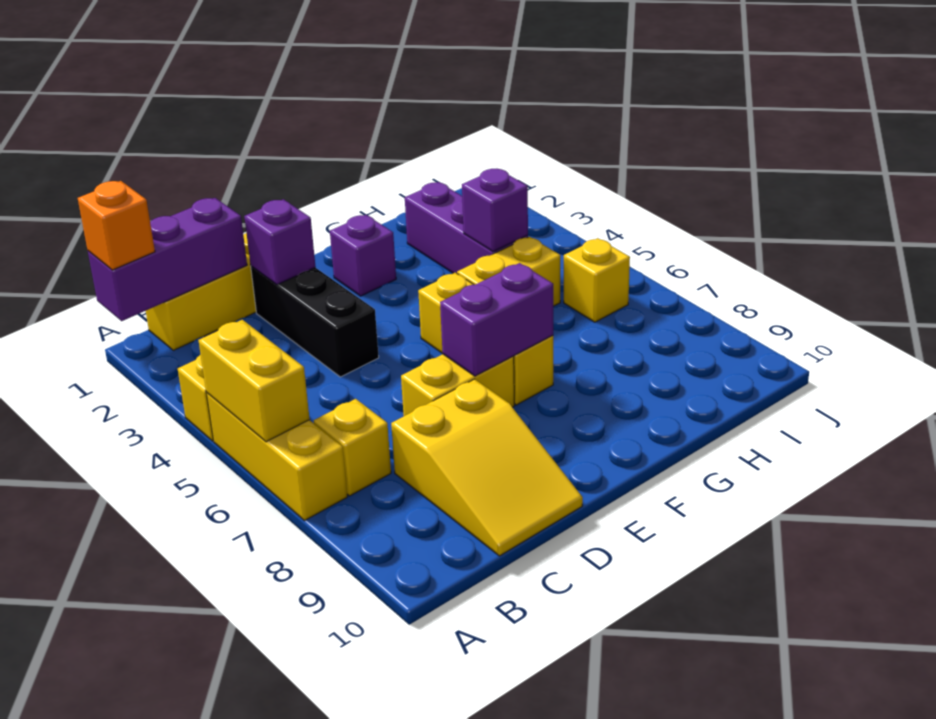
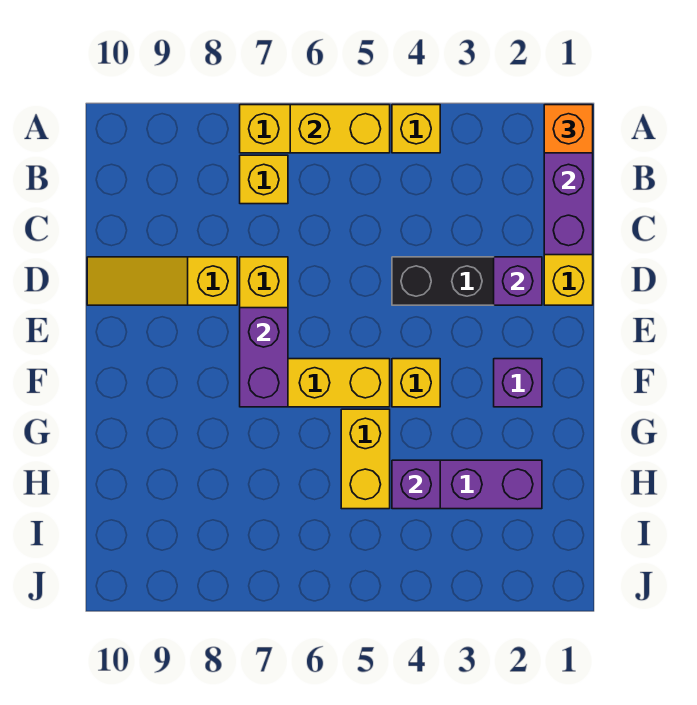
yellow 2x3 slope [391,379,583,556] -> yellow 1x3 slope [87,257,237,305]
yellow 1x1 brick [564,238,630,322] -> yellow 1x1 brick moved to [392,359,440,407]

